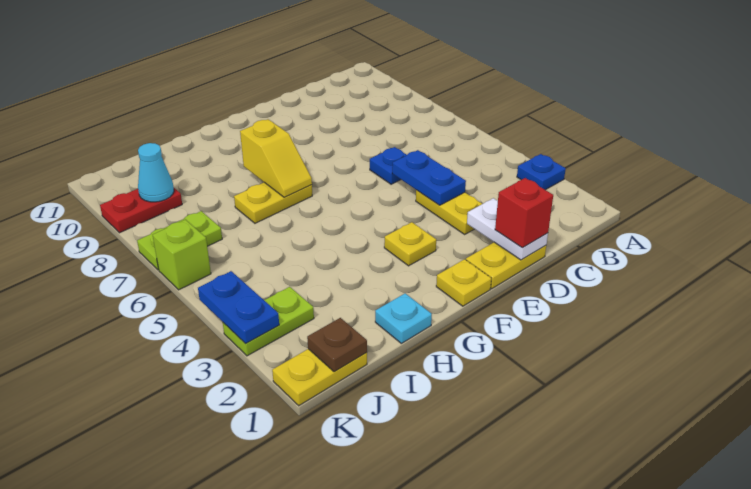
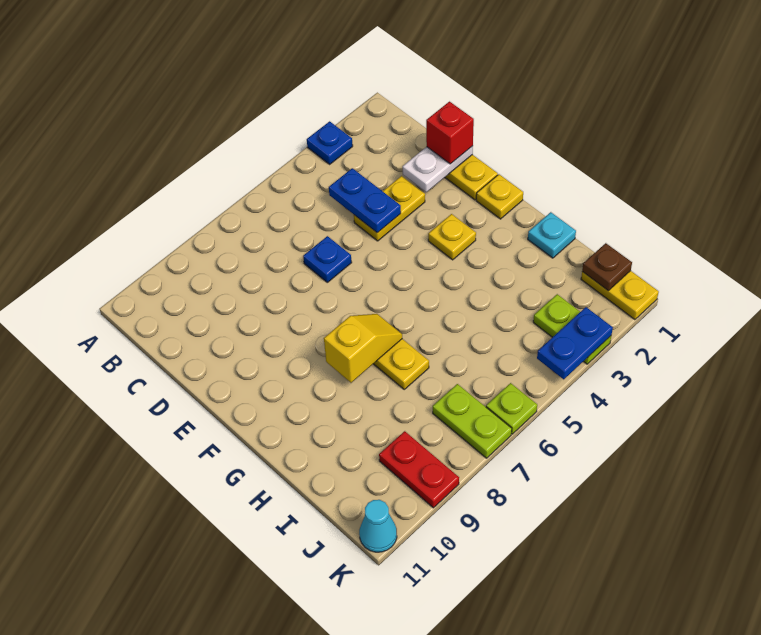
blue 1x2 plate [392,150,466,205] -> blue 1x2 plate turned to [329,168,401,233]
cyan 1x1 cone [138,143,174,202] -> cyan 1x1 cone moved to [359,500,397,552]
lime 1x1 brick [153,220,211,290] -> lime 1x1 plate [486,383,537,434]

